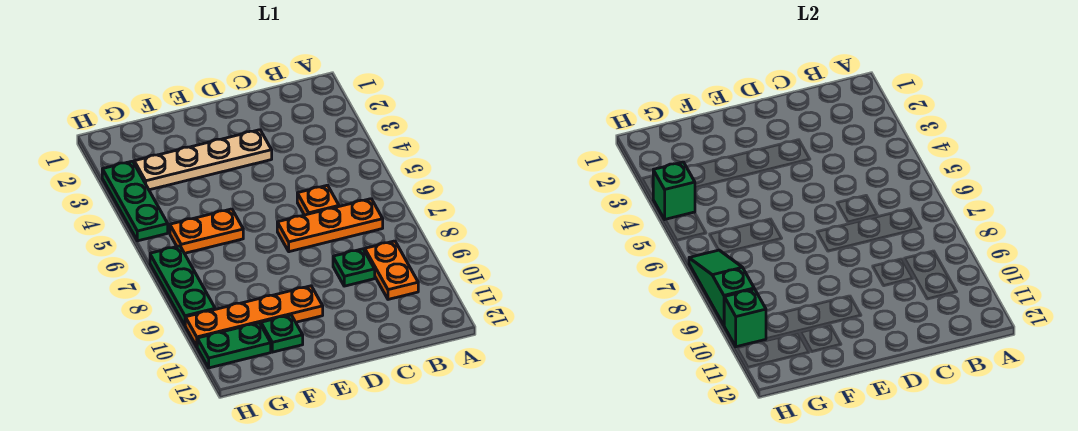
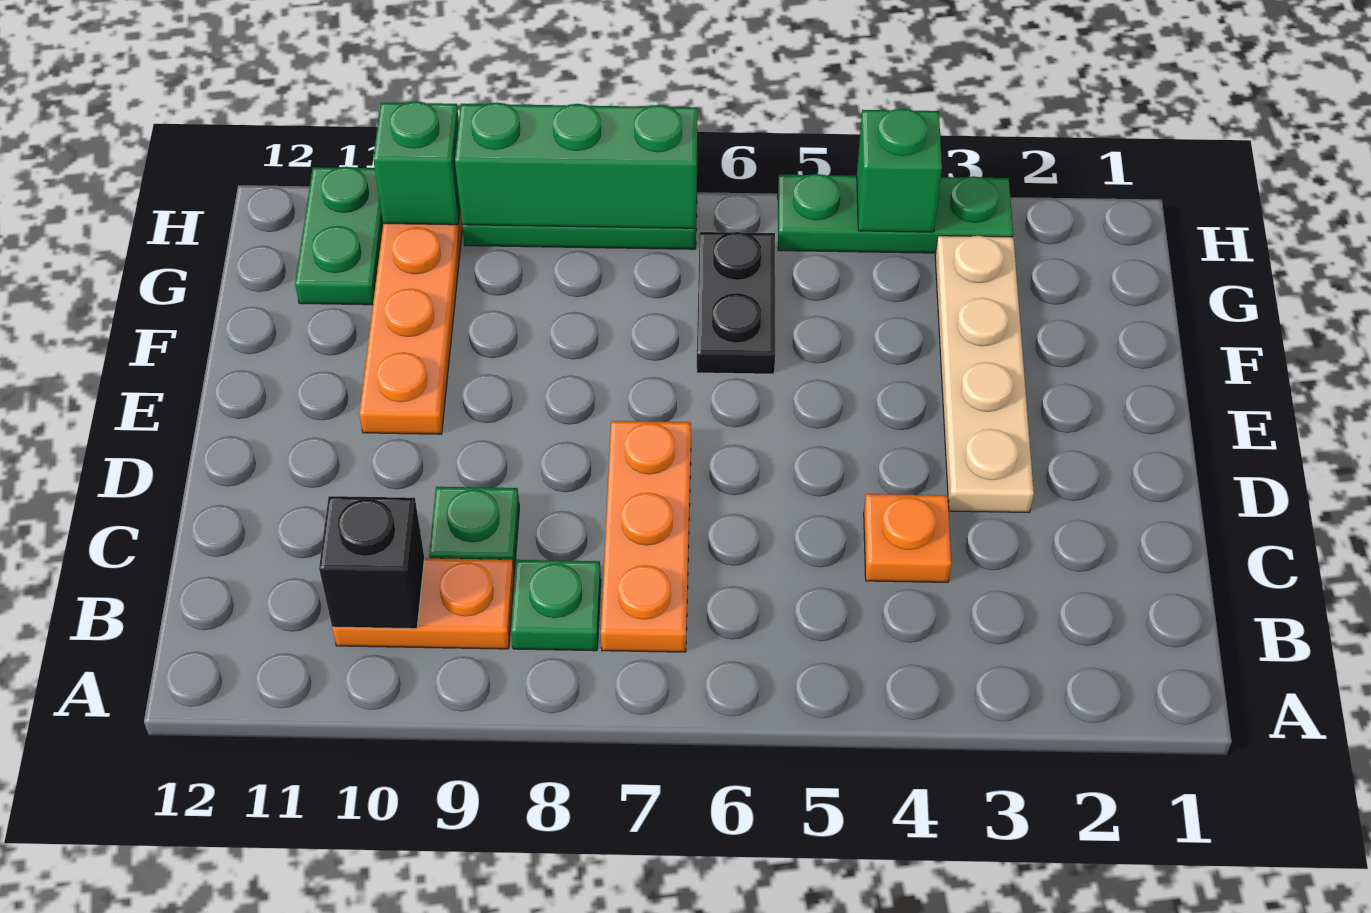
none -> black 1x1 brick [319,496,424,629]
orange 1x1 plate [297,185,339,215] -> orange 1x1 plate moved to [864,494,951,582]
orange 1x2 plate [170,209,243,253] -> black 1x2 plate [697,232,775,374]
green 1x1 plate [261,315,303,352] -> green 1x1 plate moved to [511,560,601,651]
green 1x3 slope [689,250,754,325] -> green 1x3 brick [455,103,698,228]

